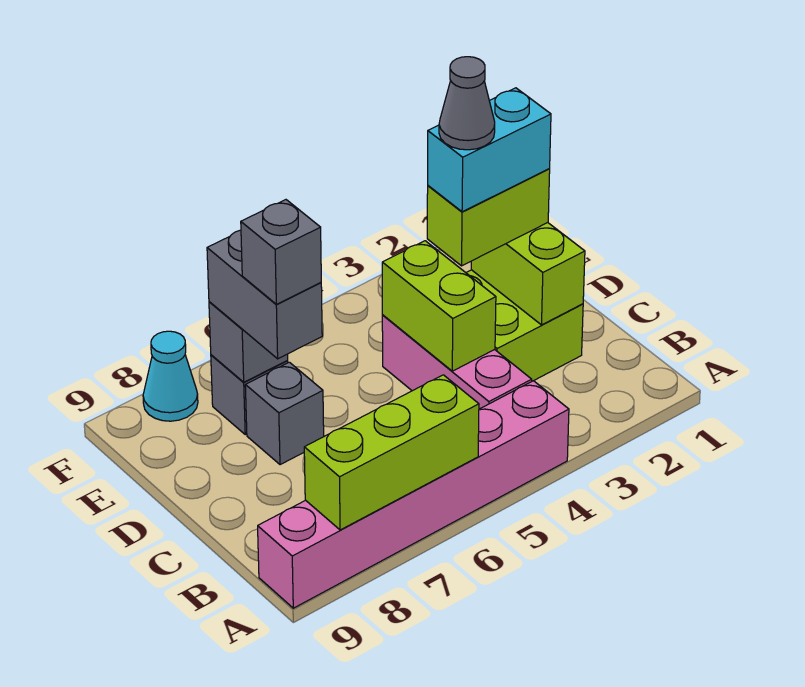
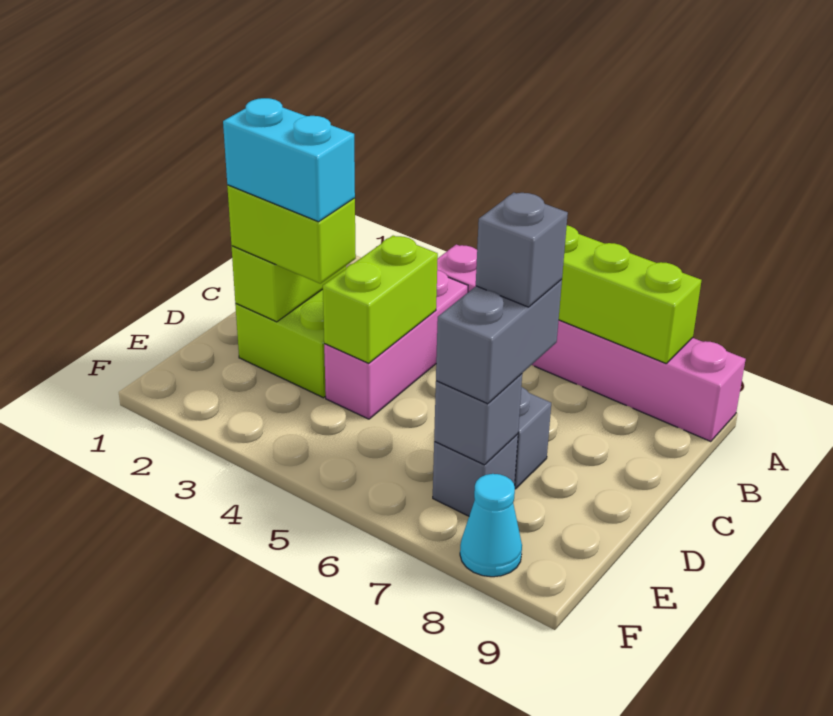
grey 1x1 cone [439,57,495,150] -> none

